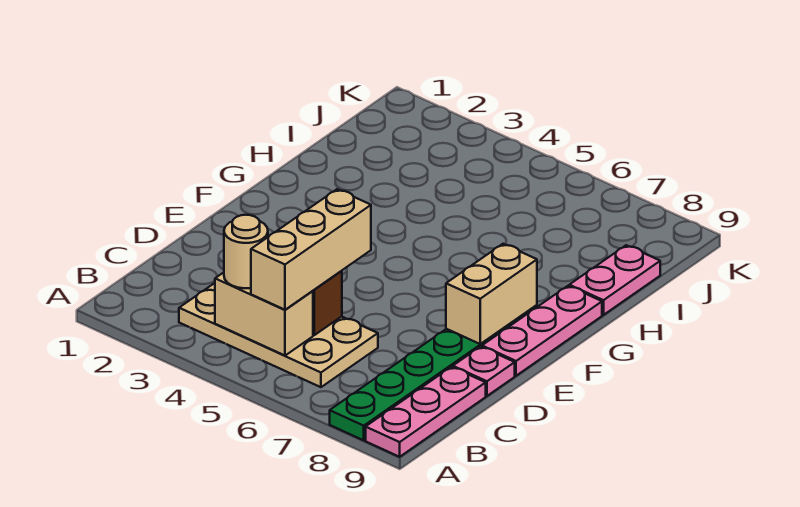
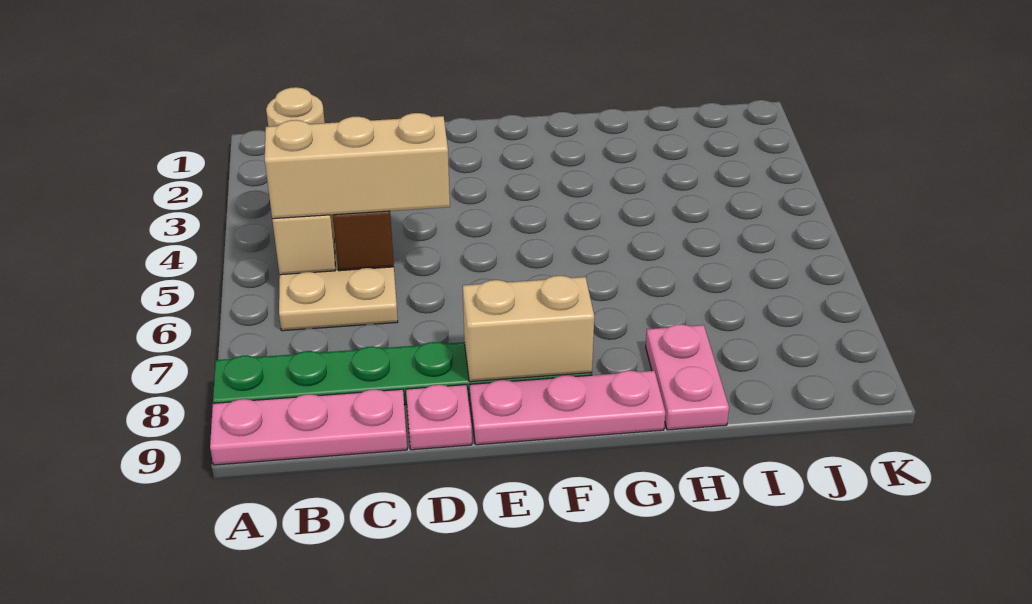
pink 1x2 plate [569,245,660,315] -> pink 1x2 plate turned to [646,324,729,430]

